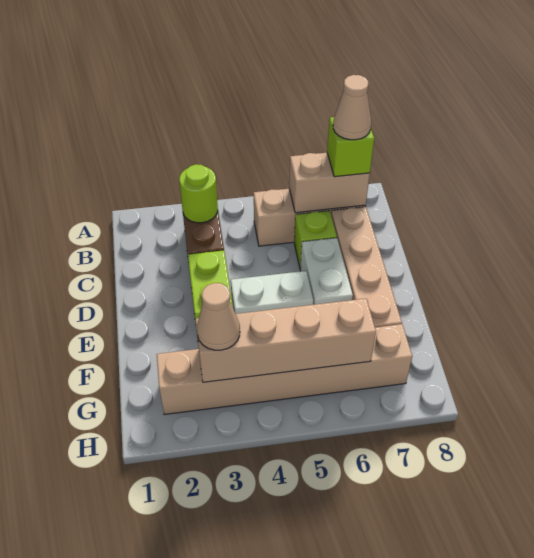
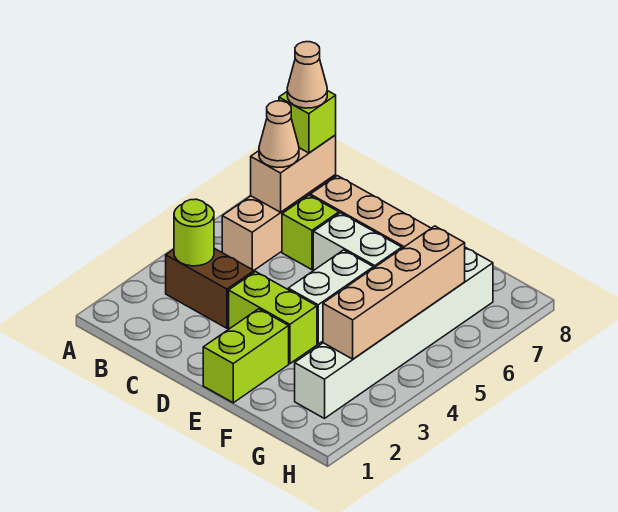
none -> lime 1x2 brick [203,309,289,403]
tan 1x6 brick [157,324,412,415] -> white 1x6 brick [295,247,493,418]
tan 1x1 cone [197,283,240,350] -> tan 1x1 cone moved to [259,101,299,167]

